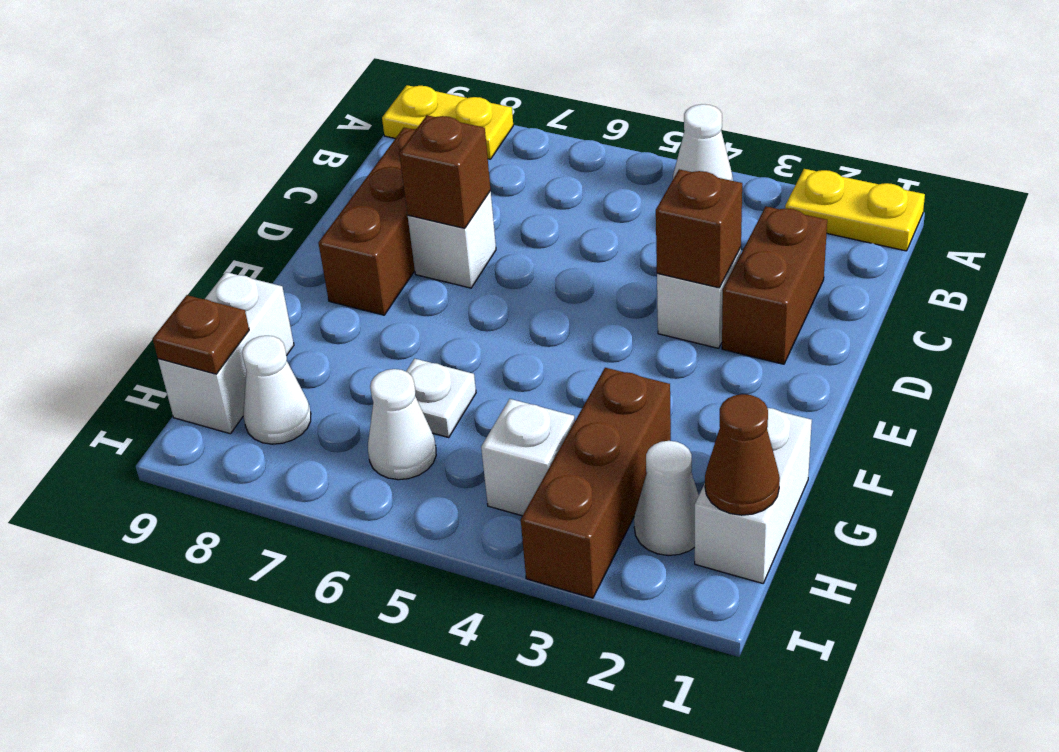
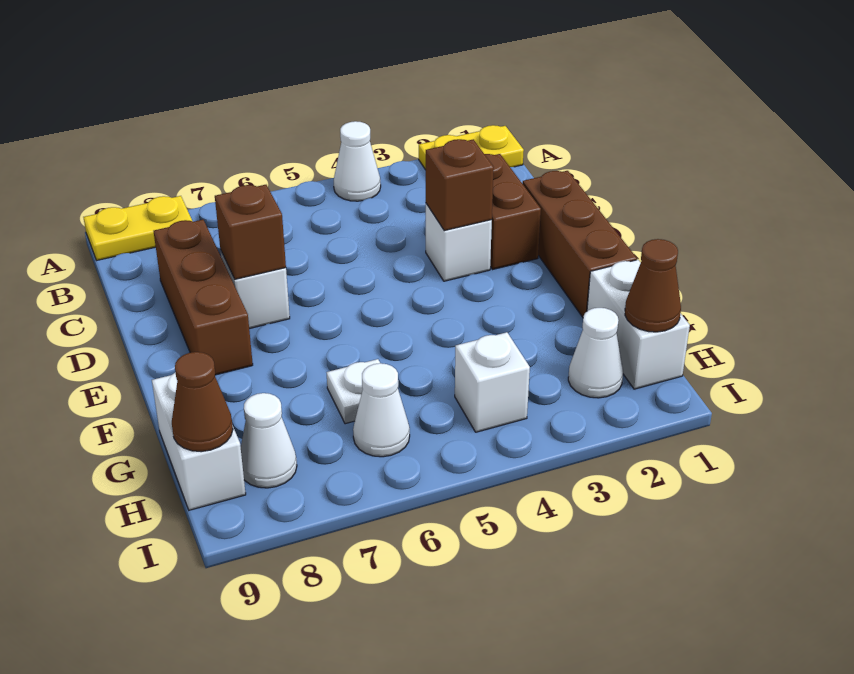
brown 1x3 brick [521,368,671,598] -> brown 1x3 brick moved to [523,171,637,317]
brown 1x1 plate [153,295,249,374] -> brown 1x1 cone [172,352,233,452]

